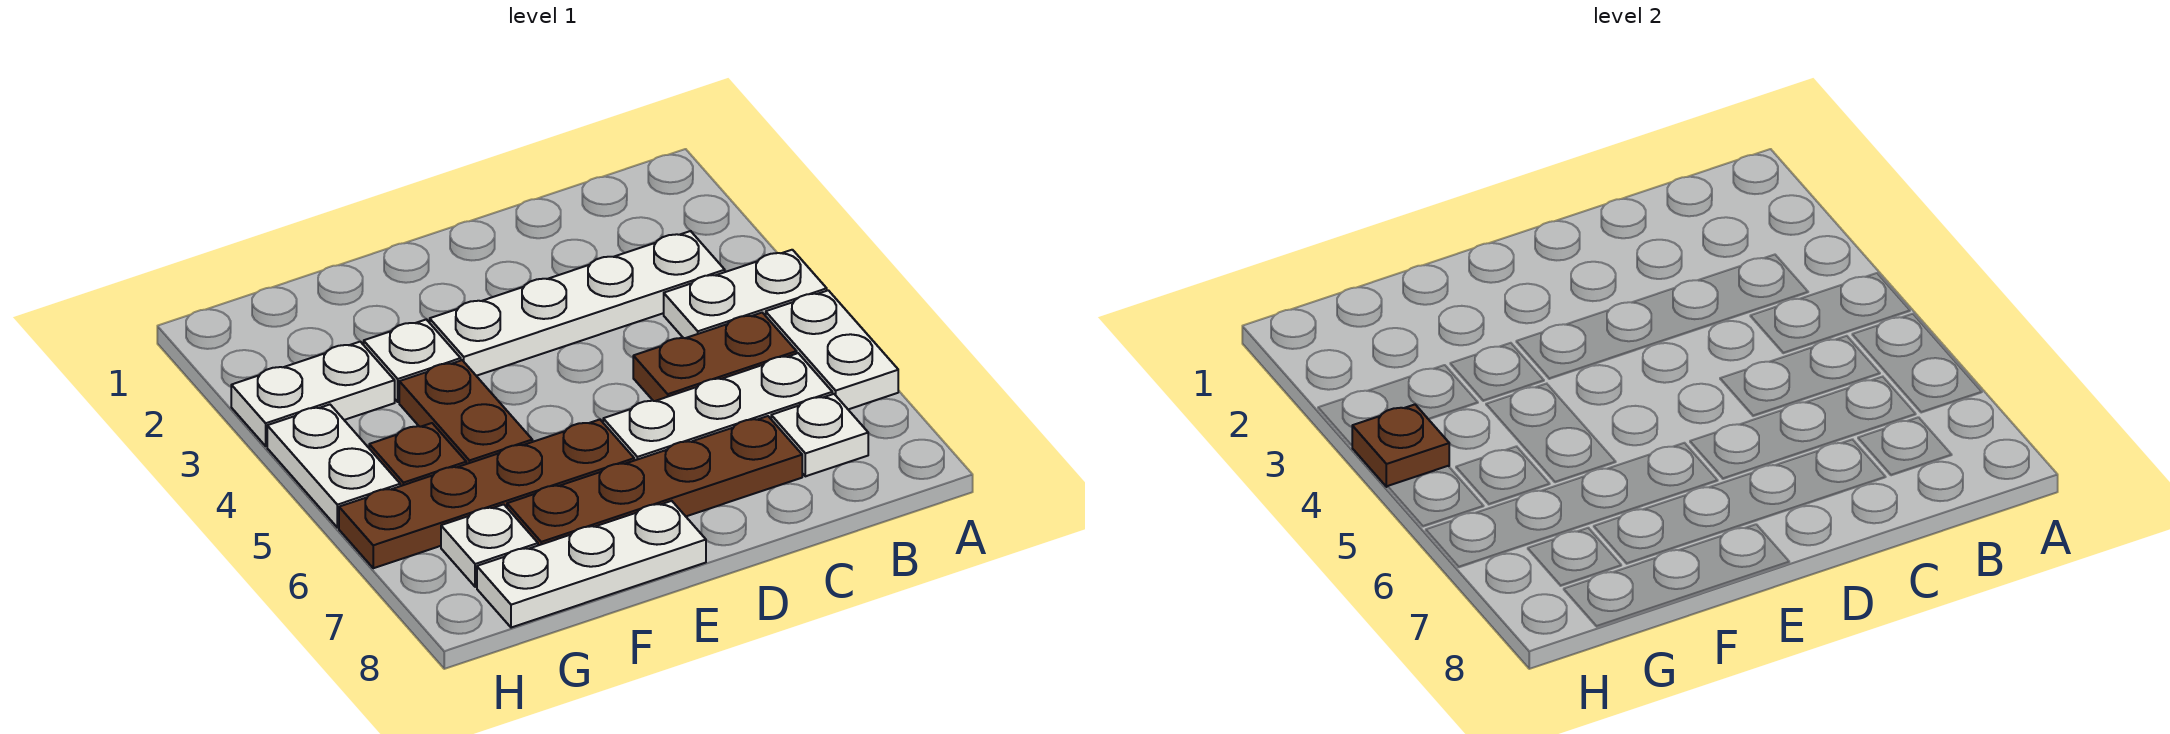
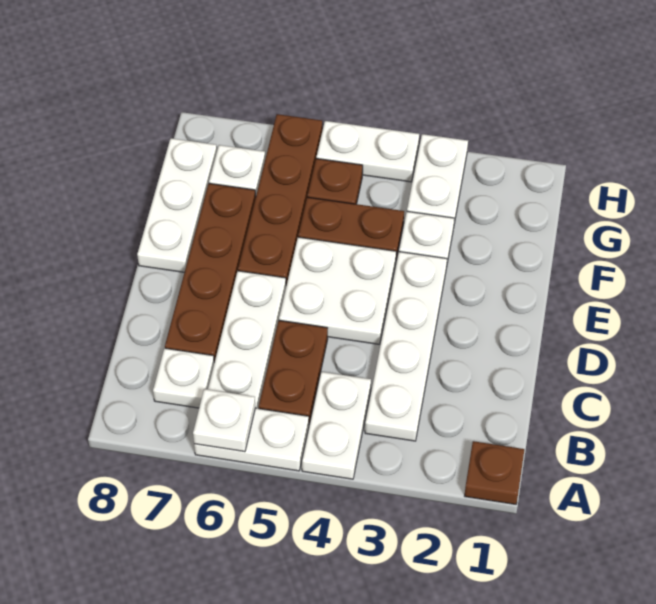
none -> white 1x1 plate [193,389,255,452]
none -> white 2x2 plate [279,237,396,344]
brown 1x1 plate [1352,405,1449,487] -> brown 1x1 plate moved to [465,441,524,504]

